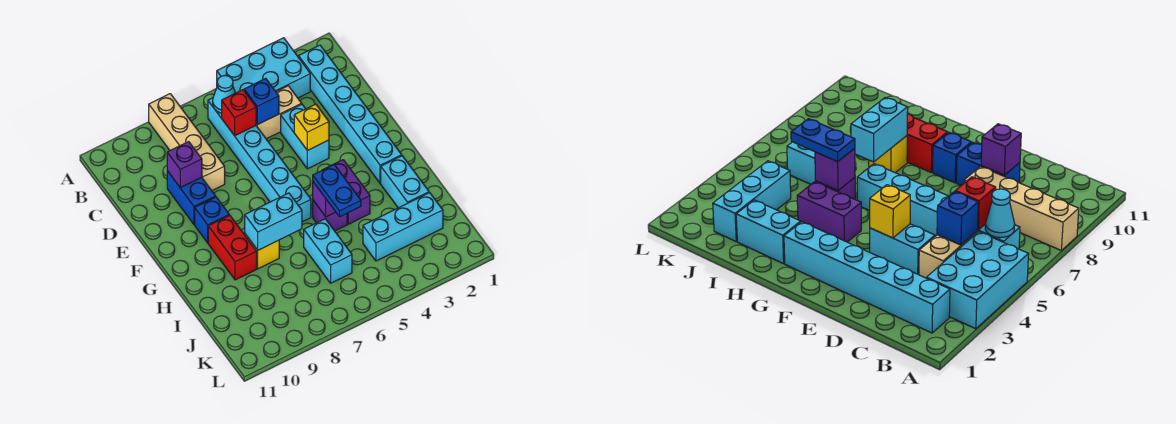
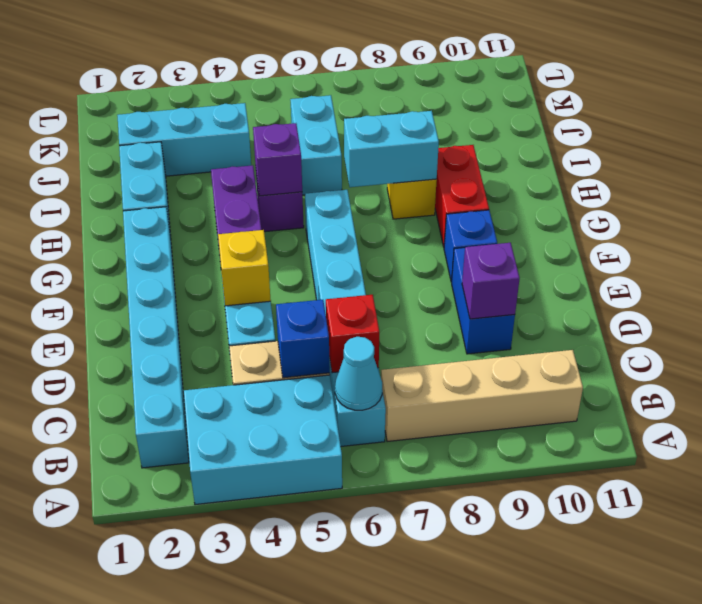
tan 1x4 brick [149,94,225,191] -> tan 1x4 brick turned to [381,350,583,442]
blue 1x2 plate [313,165,361,217] -> none

